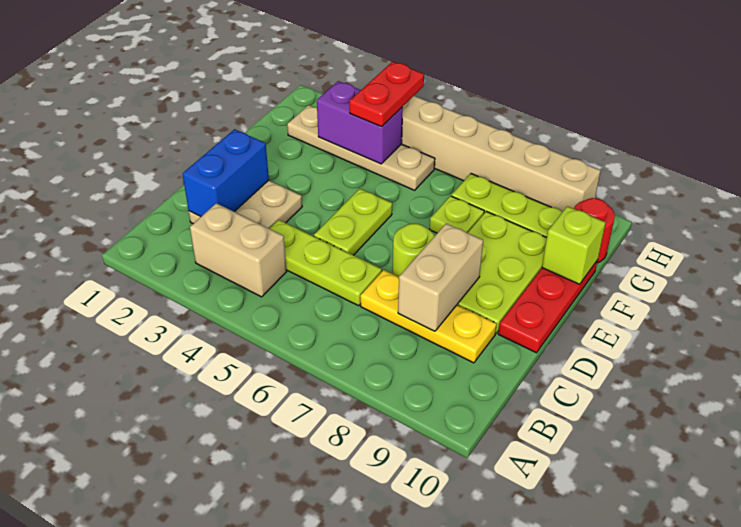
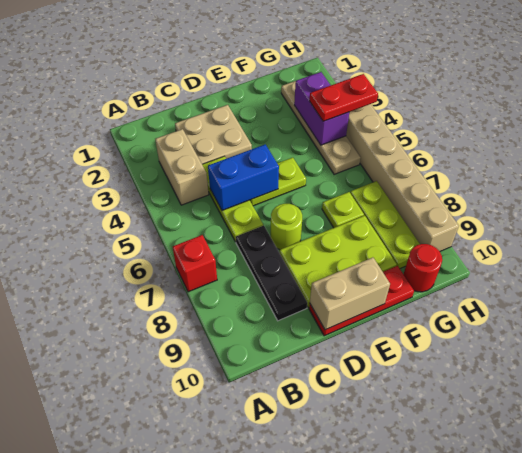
none -> red 1x1 brick [173,235,217,292]
blue 1x2 brick [183,129,269,217] -> blue 1x2 brick moved to [208,144,279,210]
yellow 1x3 plate [360,270,497,363] -> black 1x3 plate [236,225,307,321]
tan 1x2 brick [398,224,483,331] -> tan 1x2 brick moved to [310,257,390,330]
lime 1x1 brick [542,206,606,284] -> none

